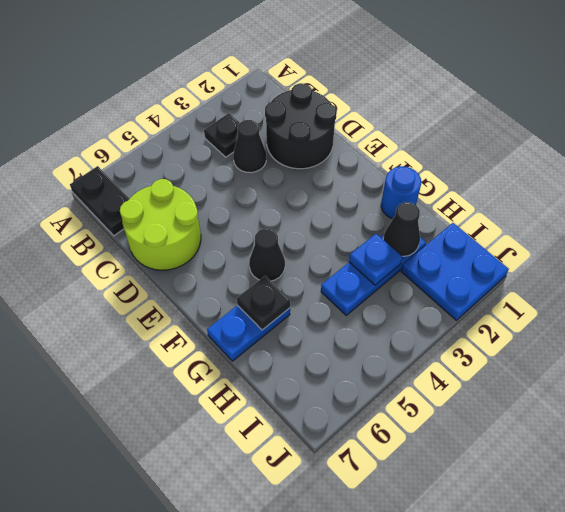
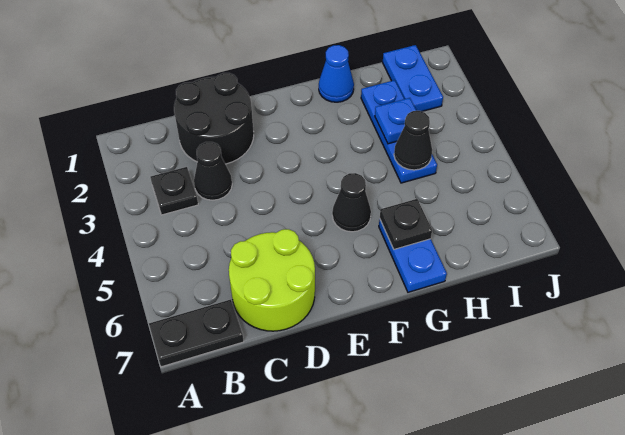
blue 1x1 round brick [381,166,421,219] -> blue 1x1 cone [319,45,354,102]
black 1x1 cone [383,202,420,256] -> black 1x1 cone moved to [394,111,432,170]
blue 2x2 plate [401,223,509,320] -> blue 1x2 plate [383,45,443,111]

